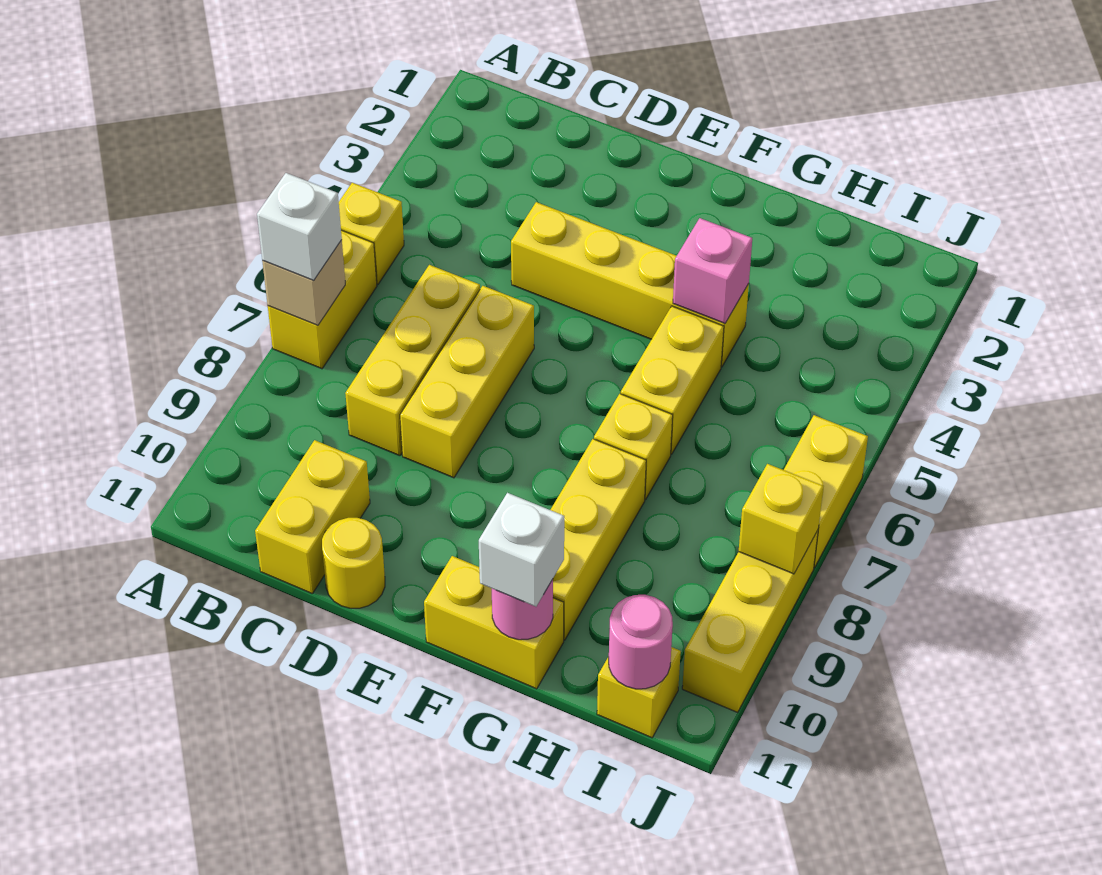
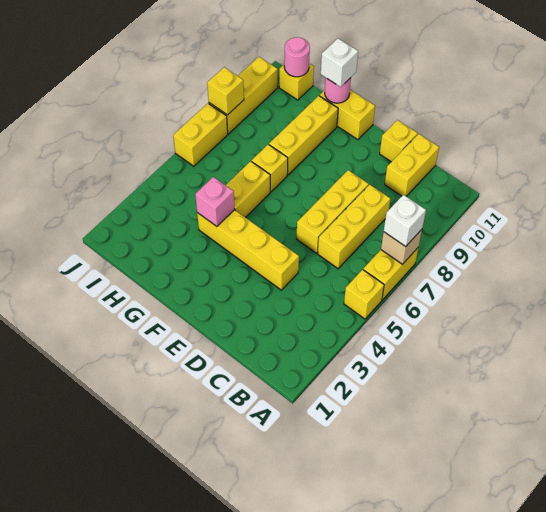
yellow 1x1 round brick [322,518,385,608] -> yellow 1x1 brick [380,120,418,162]

